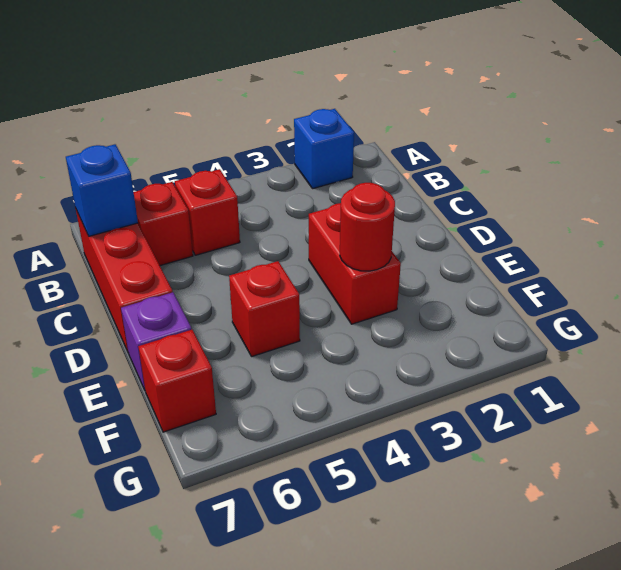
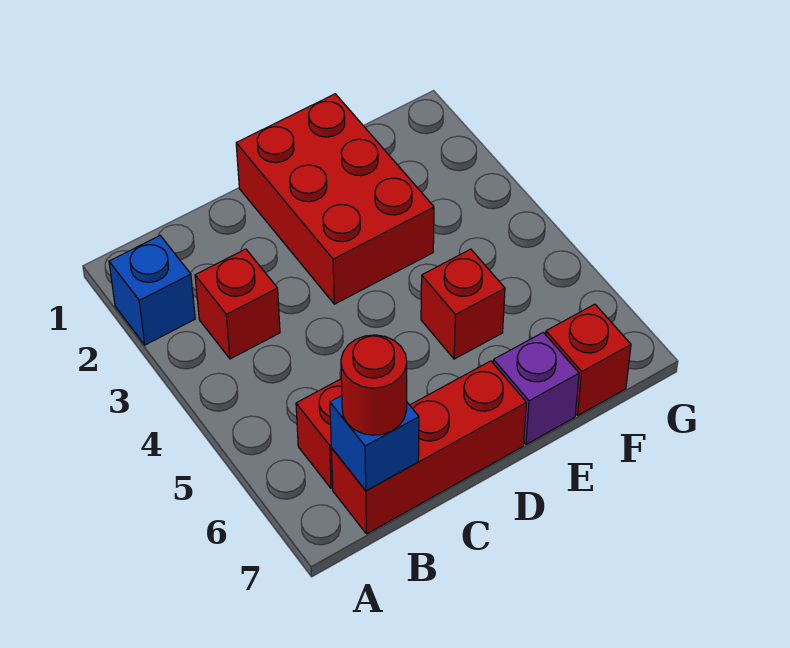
red 1x1 brick [175,169,240,255] -> red 1x1 brick moved to [195,249,280,359]
red 1x2 brick [309,203,401,324] -> red 2x3 brick [236,94,434,304]
red 1x1 round brick [340,183,395,271] -> red 1x1 round brick moved to [341,335,407,435]

